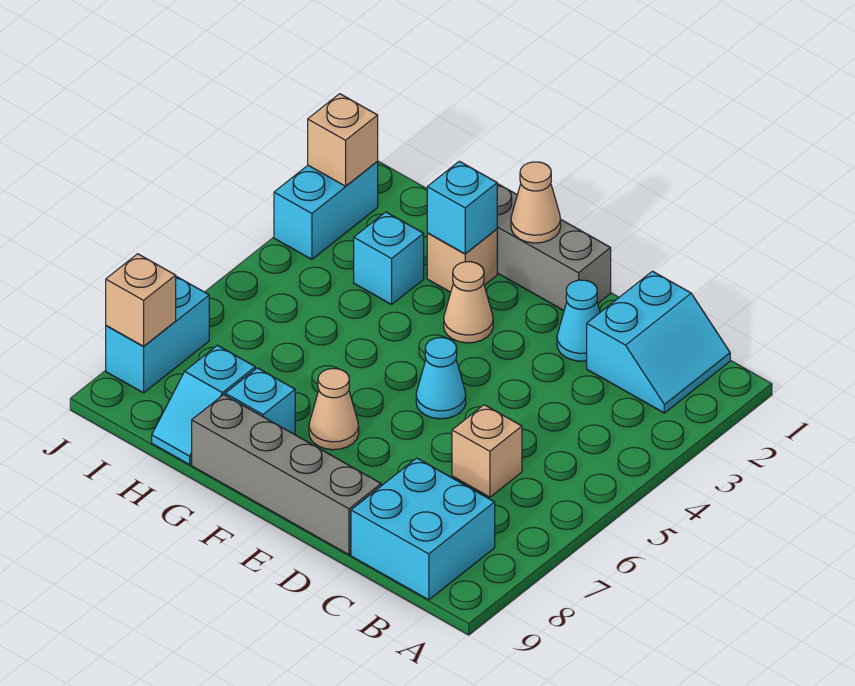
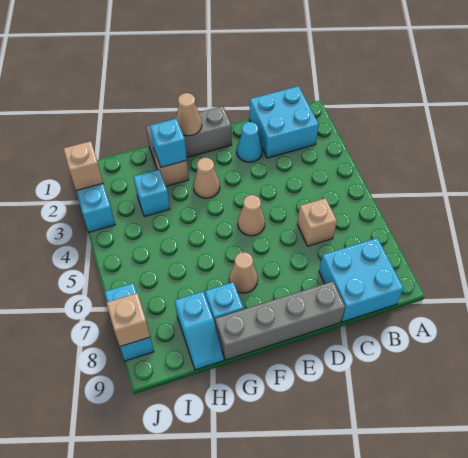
cyan 2x2 slope [587,271,730,413] -> cyan 2x2 brick [249,86,319,158]
cyan 1x1 cone [416,338,466,419] -> tan 1x1 cone [238,195,265,236]

